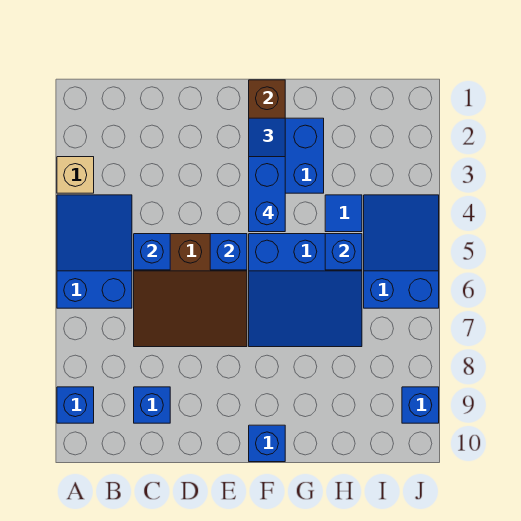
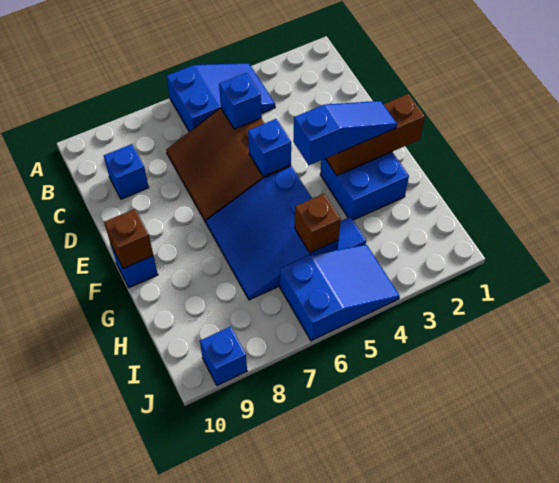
tan 1x1 brick [57,157,94,193] -> none
blue 1x1 brick [57,387,94,423] -> none
blue 1x2 brick [249,157,285,232] -> none
none -> brown 1x1 brick [104,209,153,269]
blue 1x1 brick [325,234,362,270] -> brown 1x1 brick [294,194,341,253]

